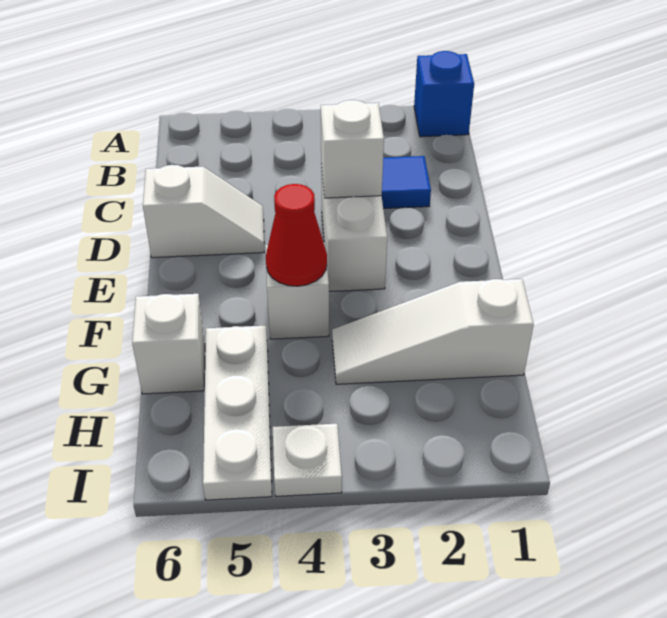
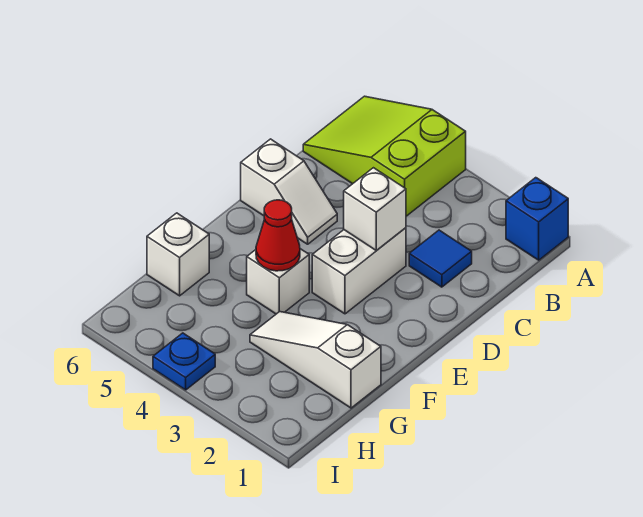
none -> lime 2x3 slope [303,96,466,216]
white 1x3 plate [203,326,272,500] -> none
white 1x1 plate [273,424,342,496] -> blue 1x1 plate [153,333,215,390]

